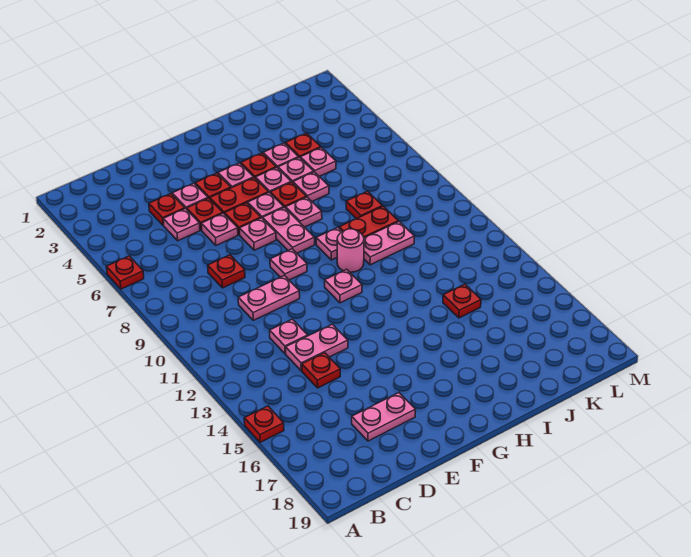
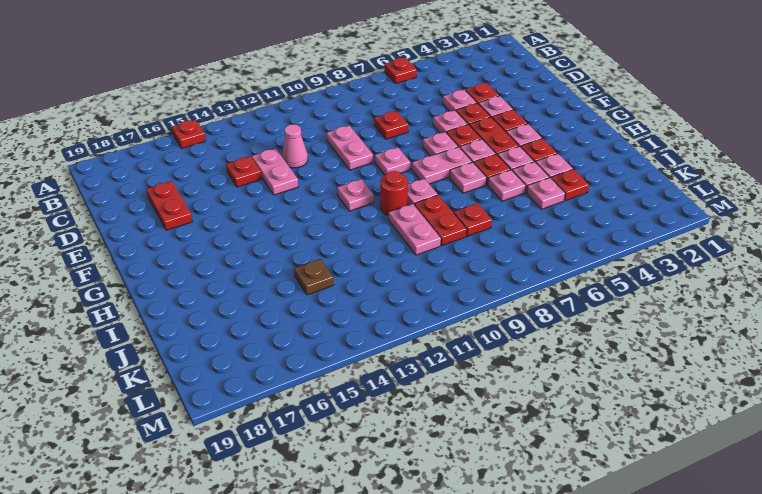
pink 1x1 plate [270,319,308,354] -> pink 1x1 cone [282,124,308,168]
pink 1x2 plate [352,393,416,441] -> red 1x2 plate [146,181,192,230]
pink 1x1 round brick [337,229,364,272] -> red 1x1 round brick [380,171,408,216]
red 1x1 plate [443,284,481,318] -> brown 1x1 plate [294,259,334,295]

